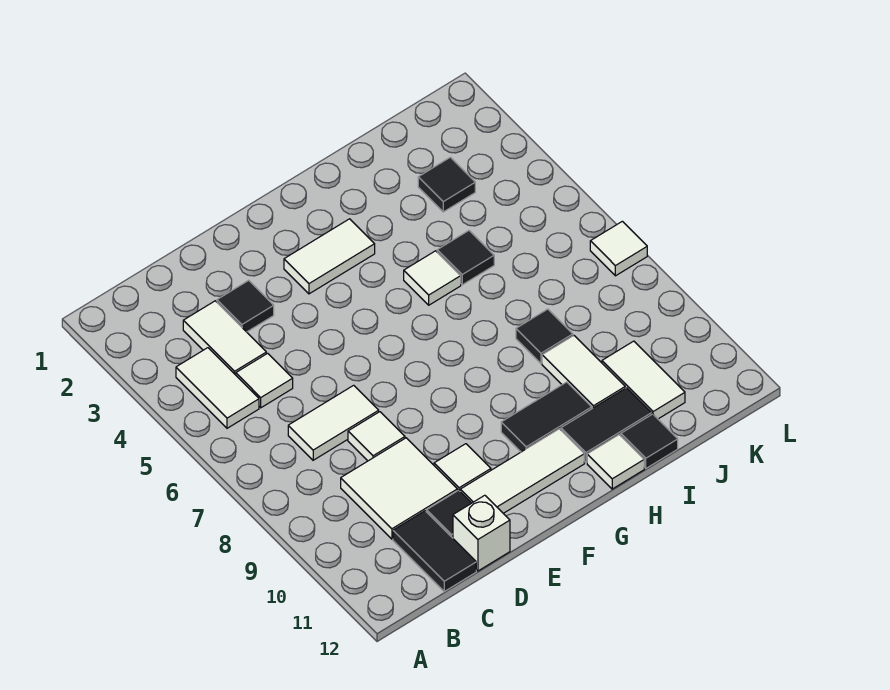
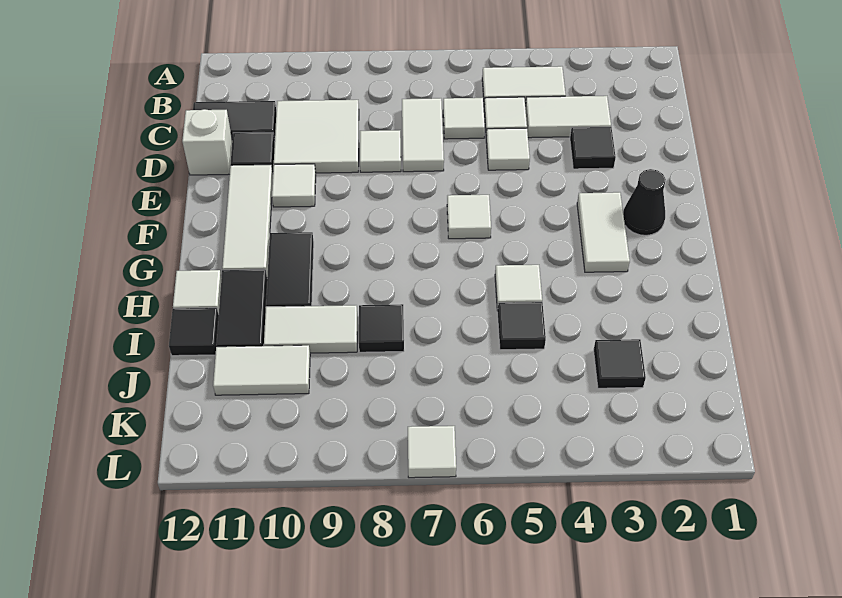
none -> white 1x1 tile [443,98,485,139]
none -> white 1x1 tile [486,128,530,170]
none -> black 1x1 cone [623,169,666,235]
none -> white 1x1 tile [447,195,491,239]

